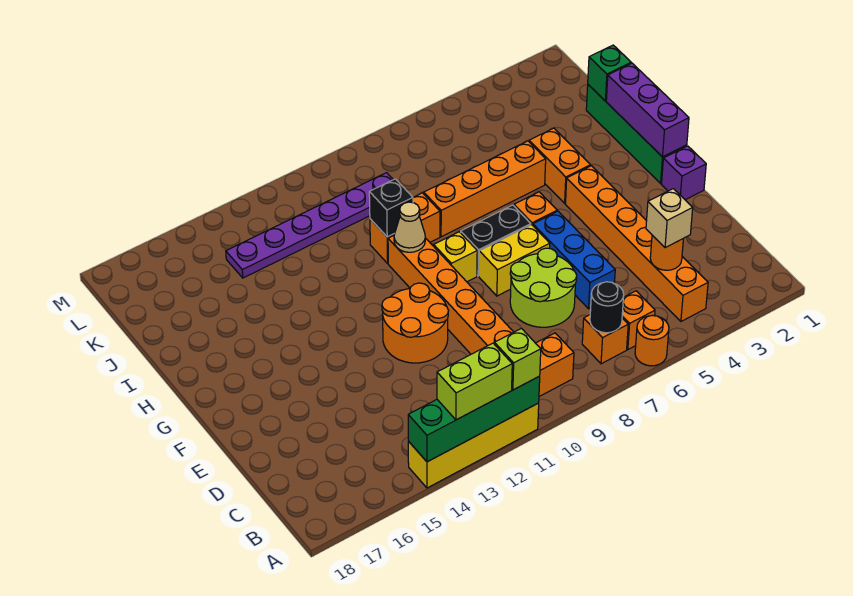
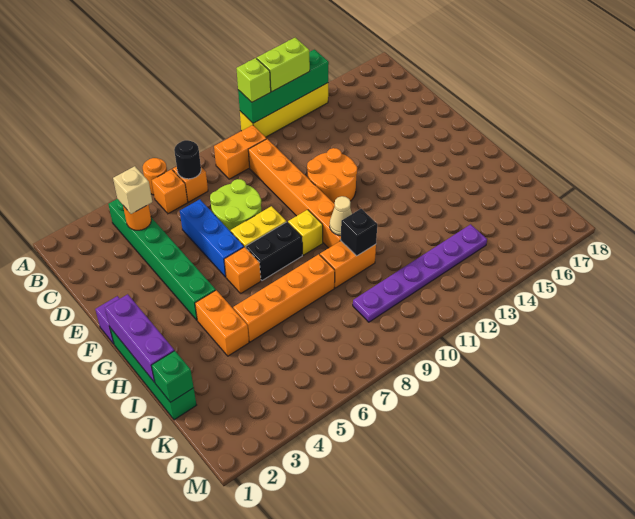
orange 1x6 brick [566,166,708,321] -> green 1x6 brick [108,199,216,320]

